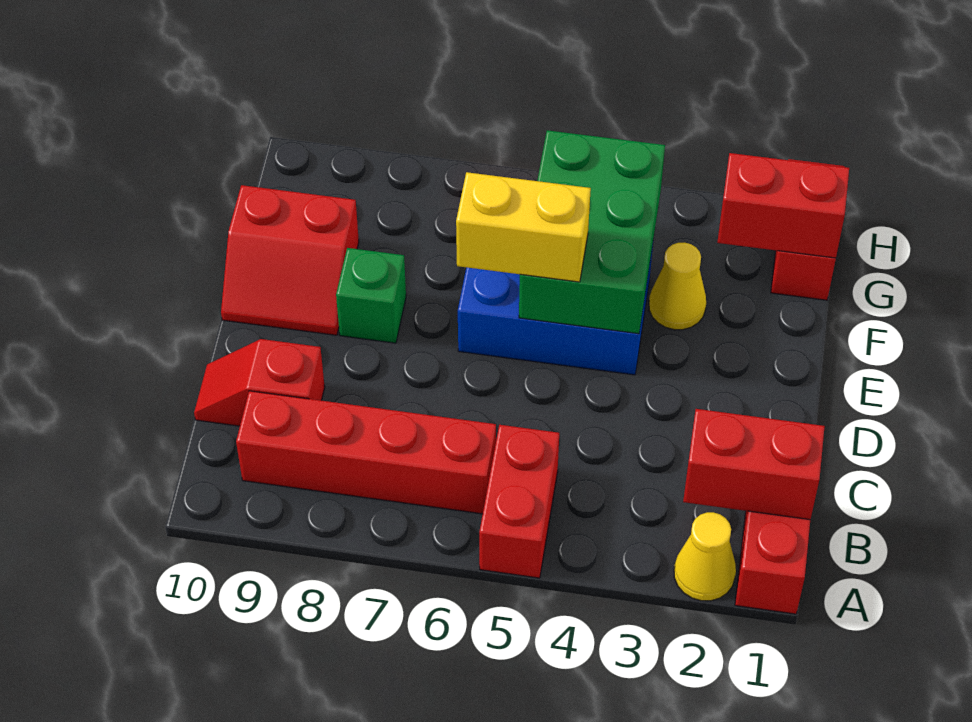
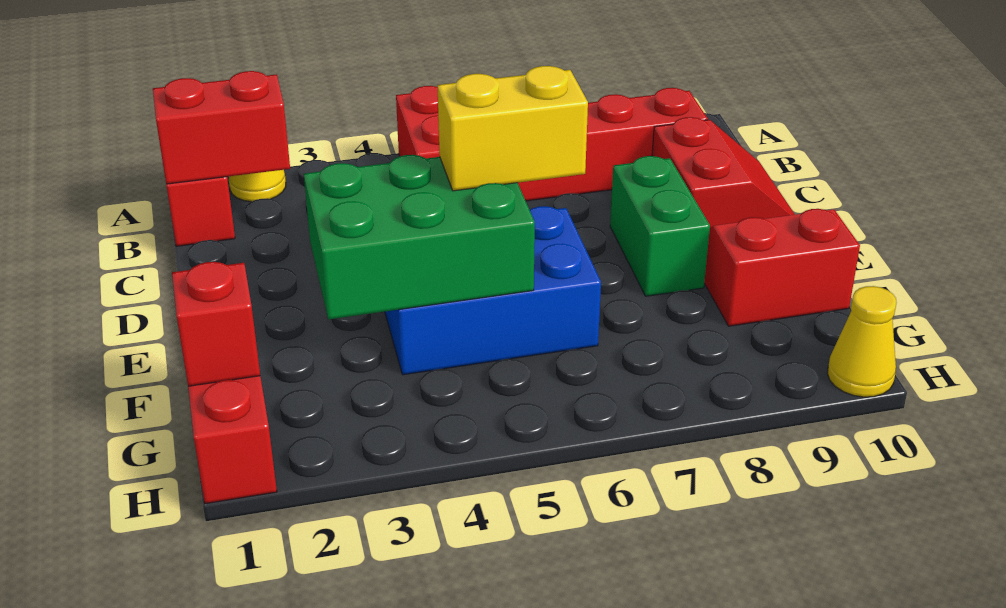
red 1x2 slope [194,339,325,426] -> red 2x2 slope [652,117,795,228]
green 2x3 brick [519,130,665,334] -> green 2x3 brick turned to [304,155,535,319]
green 1x1 brick [336,248,406,343] -> green 1x2 brick [610,156,710,296]
yellow 1x1 cone [649,243,706,330] -> yellow 1x1 cone moved to [827,286,897,397]
red 1x2 brick [717,153,849,258] -> red 1x1 brick [172,262,260,386]

